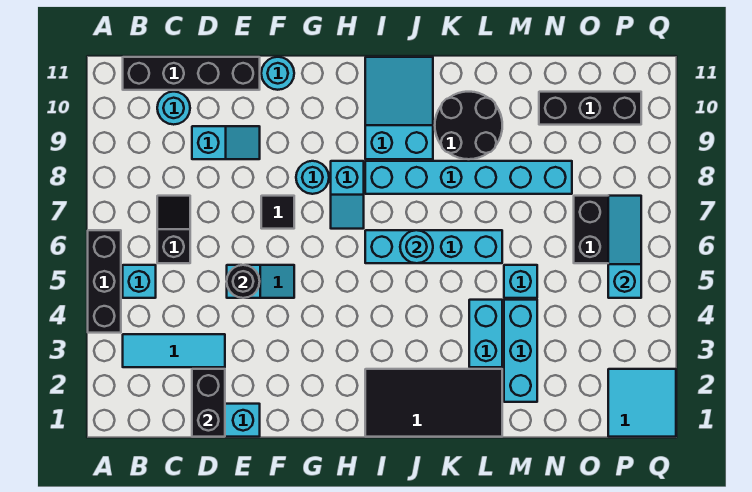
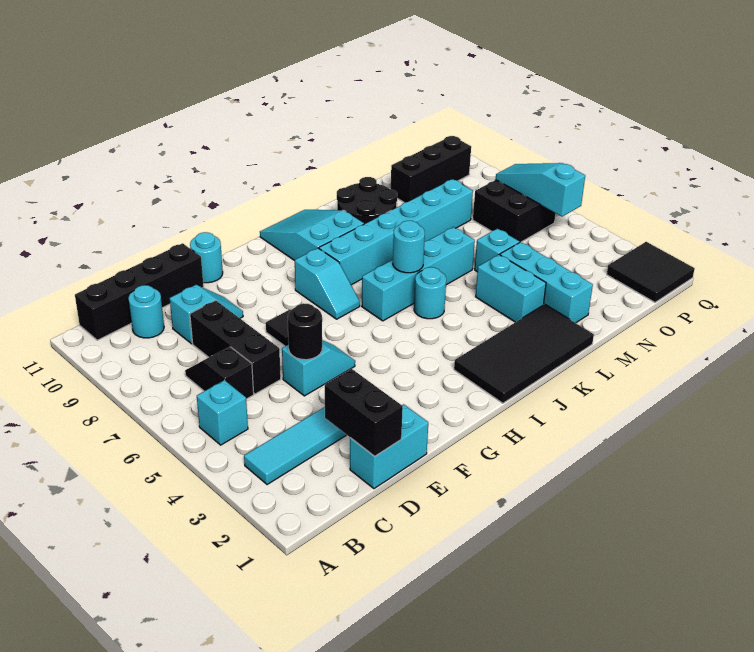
black 1x3 brick [88,230,121,333] -> black 1x3 brick moved to [190,300,281,394]
cyan 1x1 round brick [296,161,329,194] -> cyan 1x1 round brick moved to [414,267,446,319]
cyan 2x2 tile [608,369,676,437] -> black 2x2 tile [607,242,695,302]

